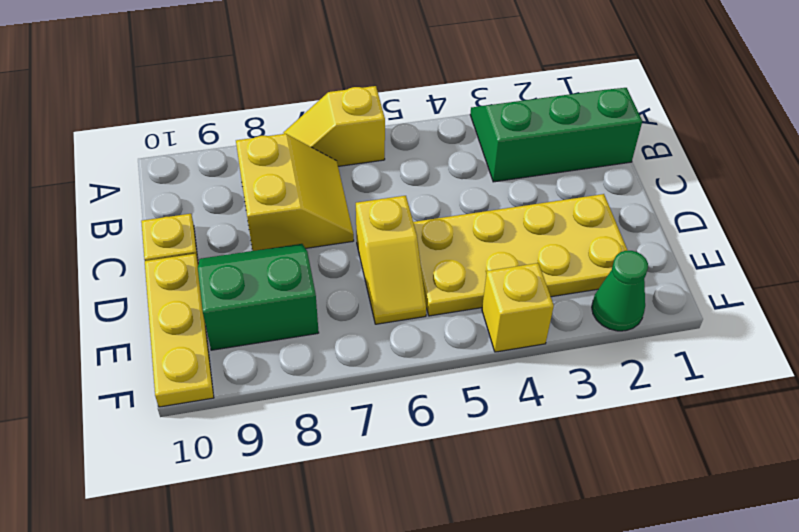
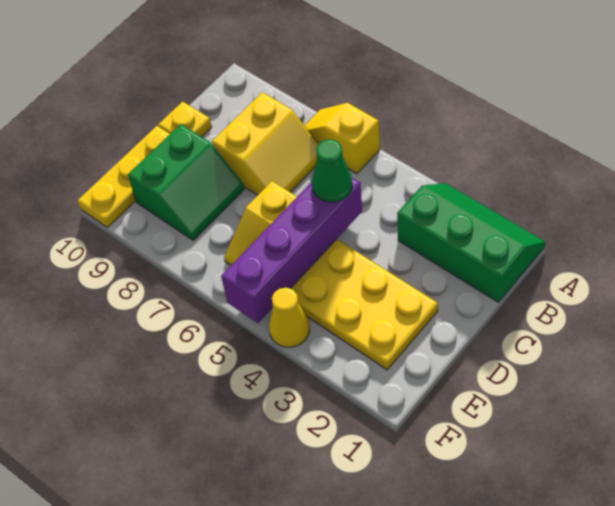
none -> purple 1x4 brick [221,178,362,323]
green 2x2 slope [198,244,319,350] -> green 2x2 slope turned to [128,124,245,240]
green 1x1 cone [592,251,648,331] -> green 1x1 cone moved to [312,139,352,202]
yellow 1x1 brick [482,263,554,352] -> yellow 1x1 cone [269,288,310,347]

